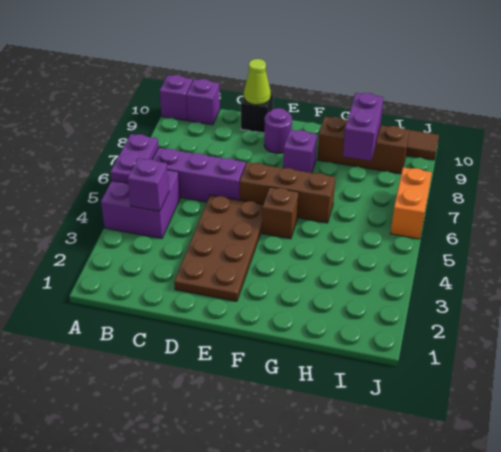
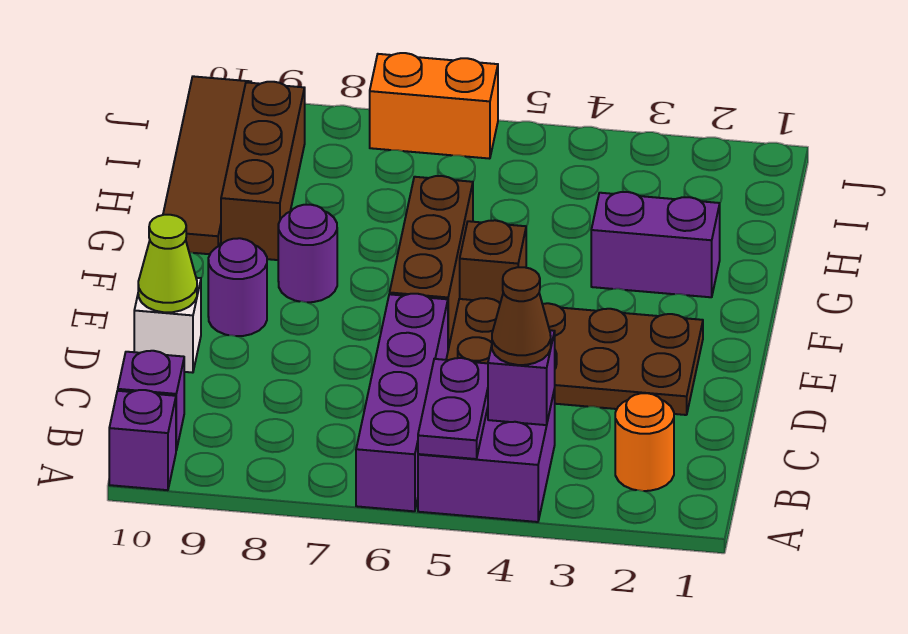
purple 1x2 plate [110,134,158,183] -> purple 1x2 plate turned to [418,358,488,459]
none -> orange 1x1 round brick [615,393,674,491]
none -> brown 1x1 cone [492,267,551,365]
black 1x1 brick [241,91,273,133] -> white 1x1 brick [134,278,201,373]
purple 1x1 brick [283,130,317,173] -> purple 1x1 round brick [278,205,337,302]
purple 1x2 brick [343,93,384,161] -> purple 1x2 brick moved to [591,192,720,297]

